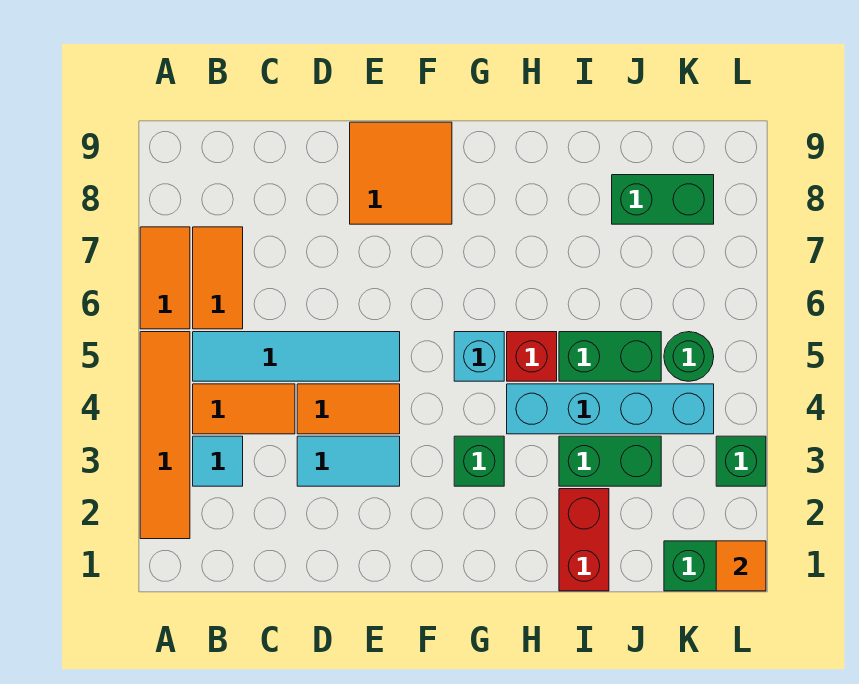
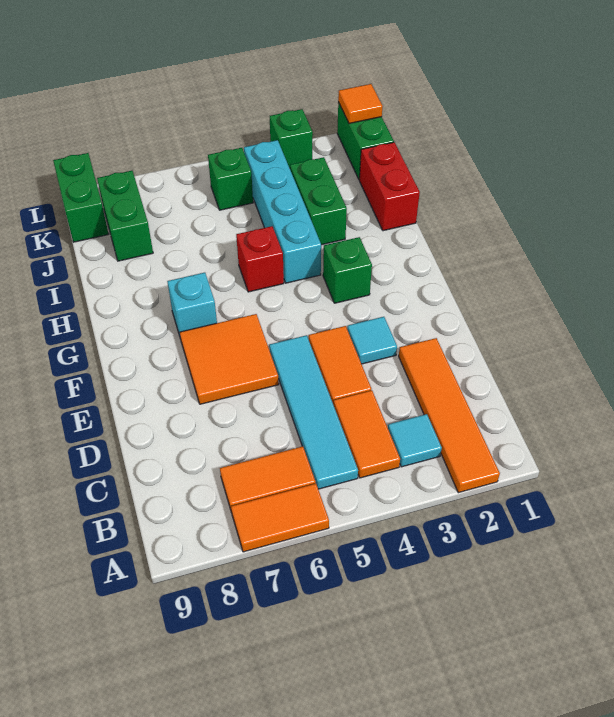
orange 1x4 tile [140,332,190,539] -> orange 1x4 tile turned to [399,338,500,493]
cyan 1x2 tile [297,436,400,486] -> cyan 1x1 tile [347,317,397,364]
orange 2x2 tile [350,122,452,224] -> orange 2x2 tile moved to [180,314,279,404]
cyan 1x1 brick [454,332,504,381] -> cyan 1x1 brick moved to [167,273,217,336]
red 1x2 brick [559,489,609,591] -> red 1x2 brick turned to [359,142,420,231]
green 1x2 brick [559,332,661,381] -> green 1x2 brick moved to [53,153,108,242]
green 1x1 round brick [664,332,714,381] -> green 1x1 brick [208,148,253,210]

